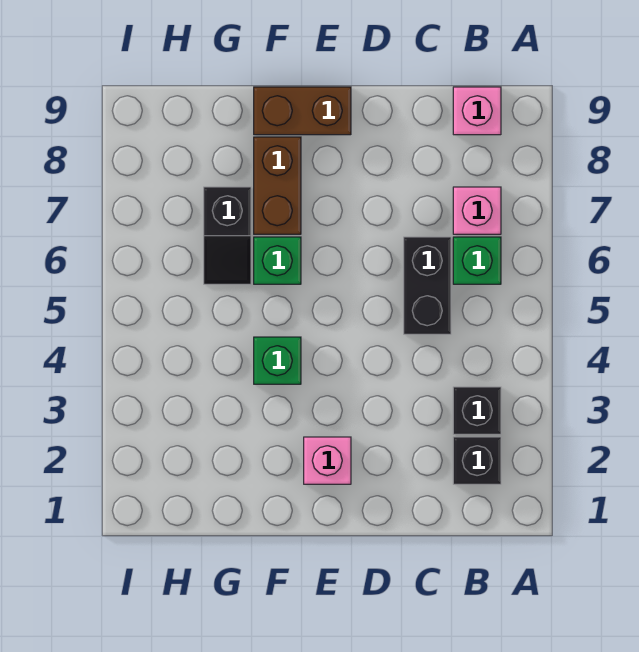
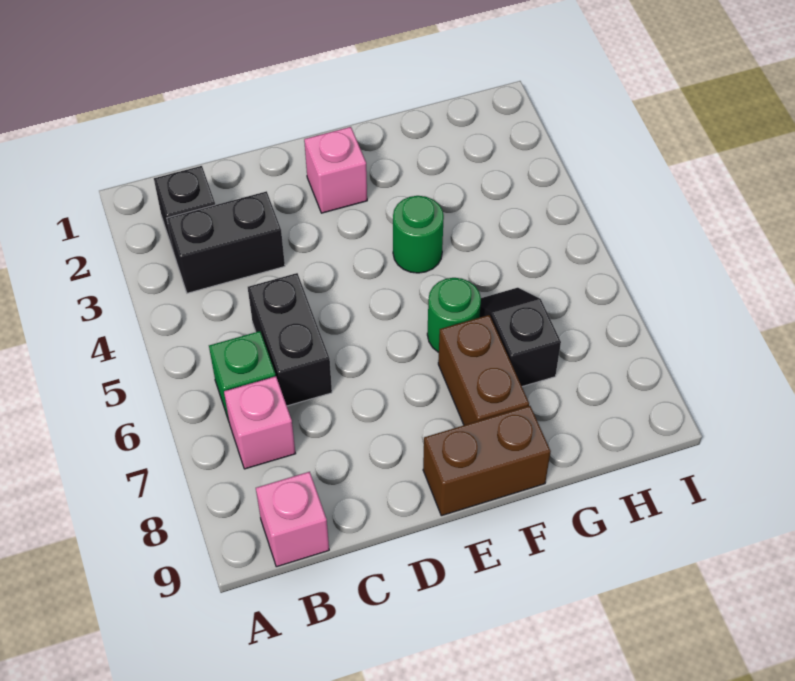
black 1x1 brick [453,387,501,434] -> black 1x2 brick [167,191,285,293]
green 1x1 brick [254,337,301,384] -> green 1x1 round brick [393,196,444,273]
green 1x1 brick [254,237,301,284] -> green 1x1 round brick [427,278,481,352]

